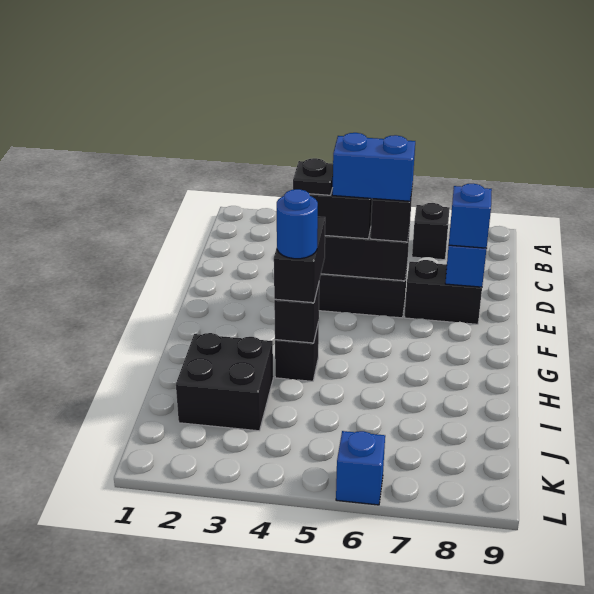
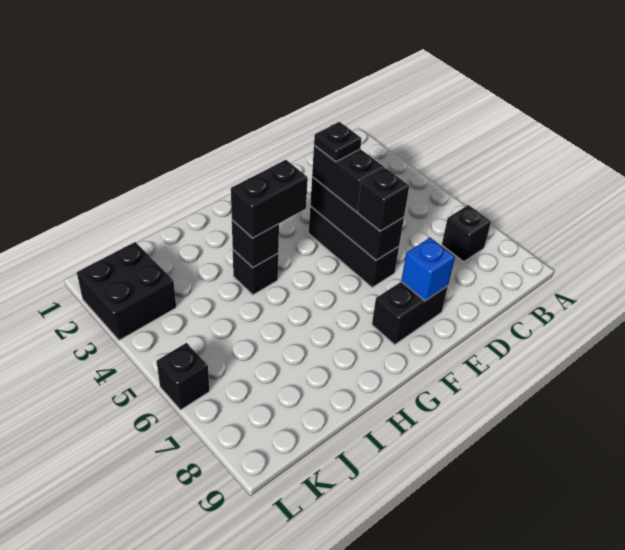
blue 1x2 brick [332,133,415,201] -> none
black 1x2 brick [404,260,482,324] -> black 1x2 brick turned to [372,282,448,345]
blue 1x1 brick [449,184,492,248] -> none
blue 1x1 round brick [277,189,318,259] -> none
black 2x2 brick [176,333,273,431] -> black 2x2 brick moved to [77,242,176,340]
blue 1x1 brick [336,431,385,505] -> black 1x1 brick [156,343,210,410]

